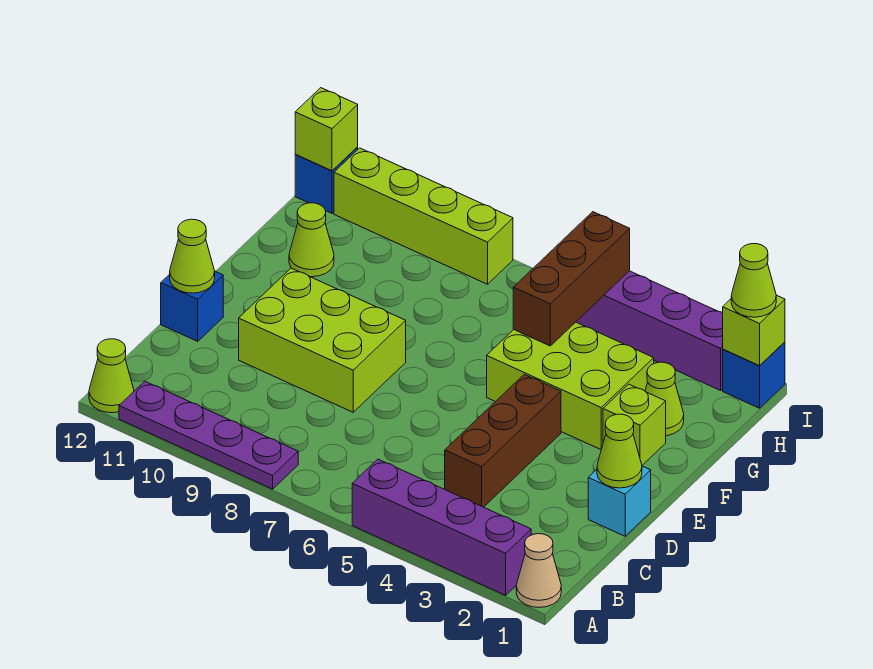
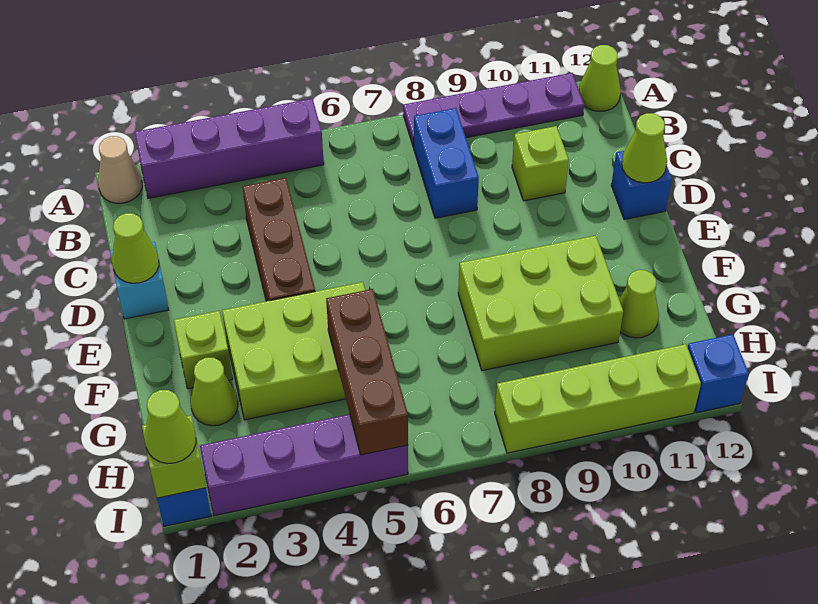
none -> blue 1x2 brick [413,108,479,218]
lime 2x3 brick [239,268,406,412] -> lime 2x3 brick moved to [458,236,623,371]
lime 1x1 brick [295,88,358,171] -> lime 1x1 brick moved to [512,126,569,201]

